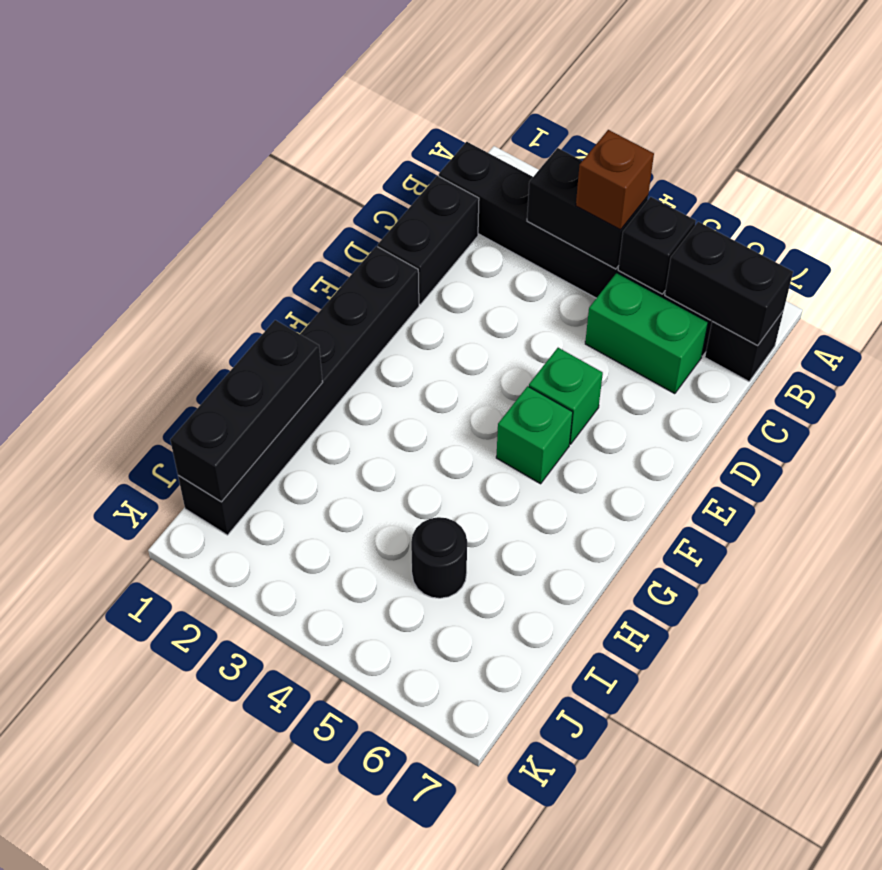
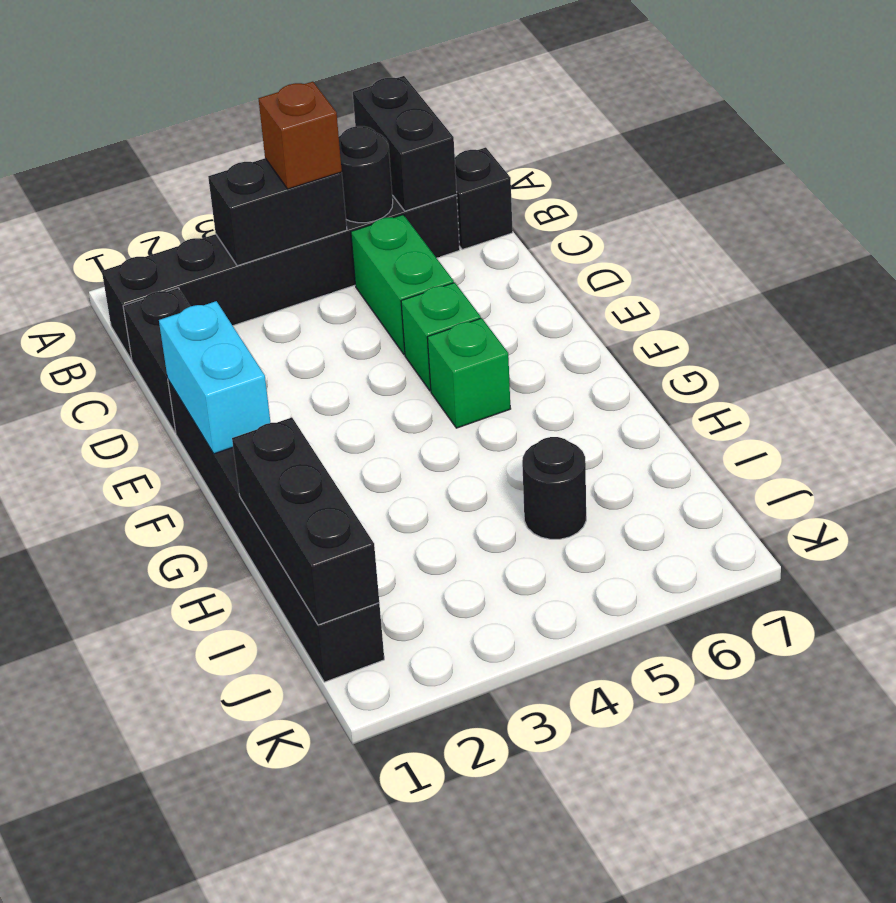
black 1x1 brick [618,197,696,294] -> black 1x1 round brick [339,126,393,223]
black 1x2 brick [665,222,793,346] -> black 1x2 brick turned to [353,76,457,211]
green 1x2 brick [585,273,708,394] -> green 1x2 brick turned to [351,215,454,355]
none -> cyan 1x2 brick [159,301,270,454]

